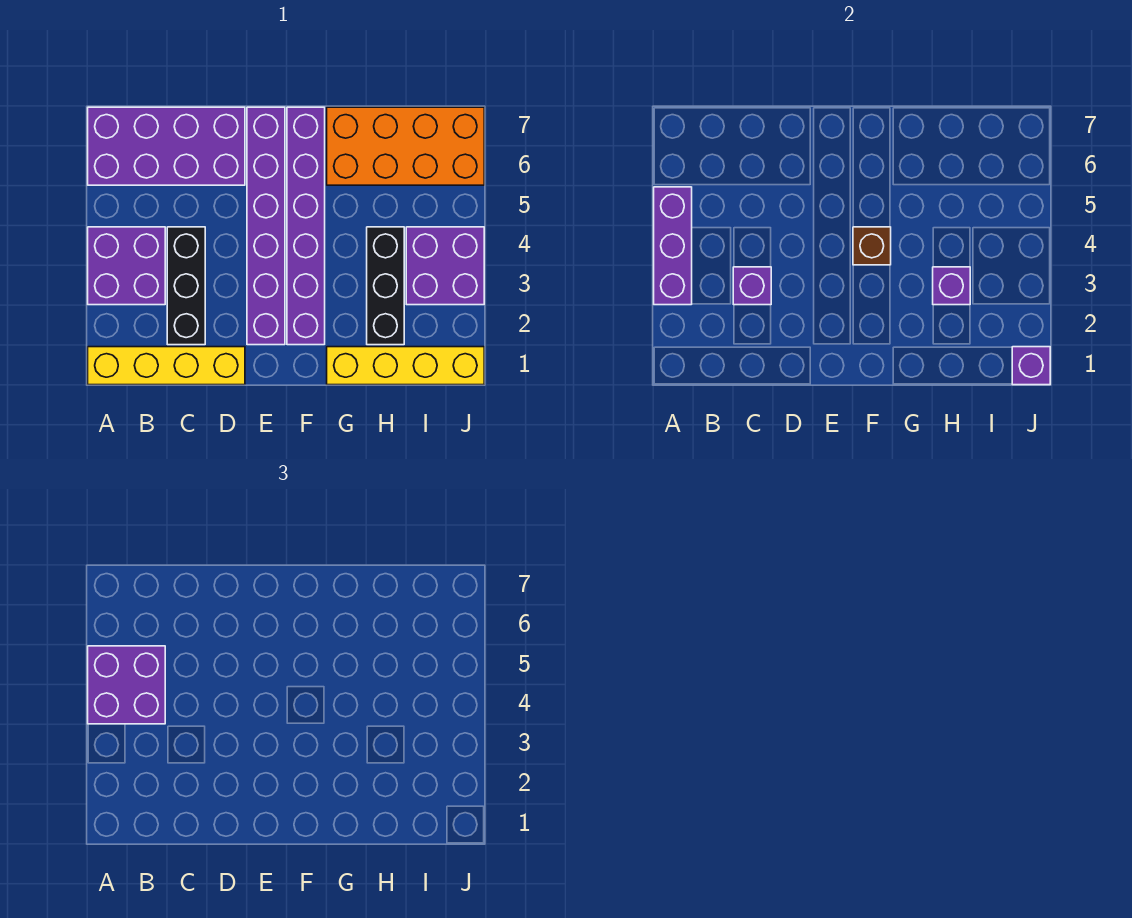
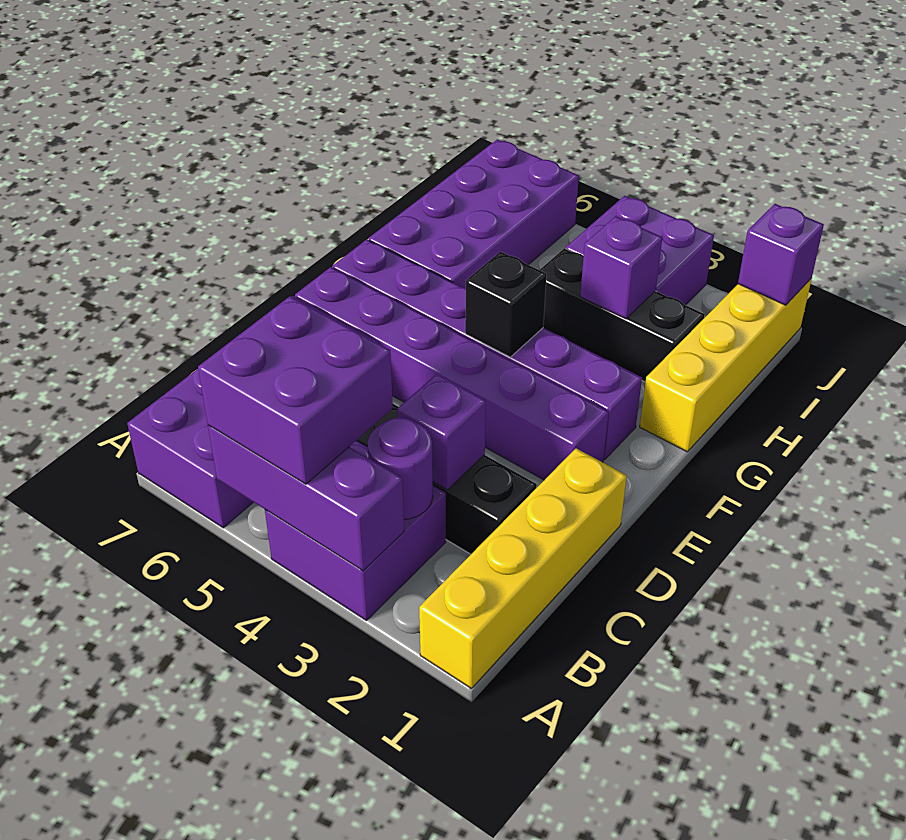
none -> purple 1x1 round brick [367,418,433,519]
brown 1x1 brick [853,227,891,265] -> black 1x1 brick [465,252,546,357]
orange 2x4 brick [327,107,484,185] -> purple 2x4 brick [368,139,579,288]

